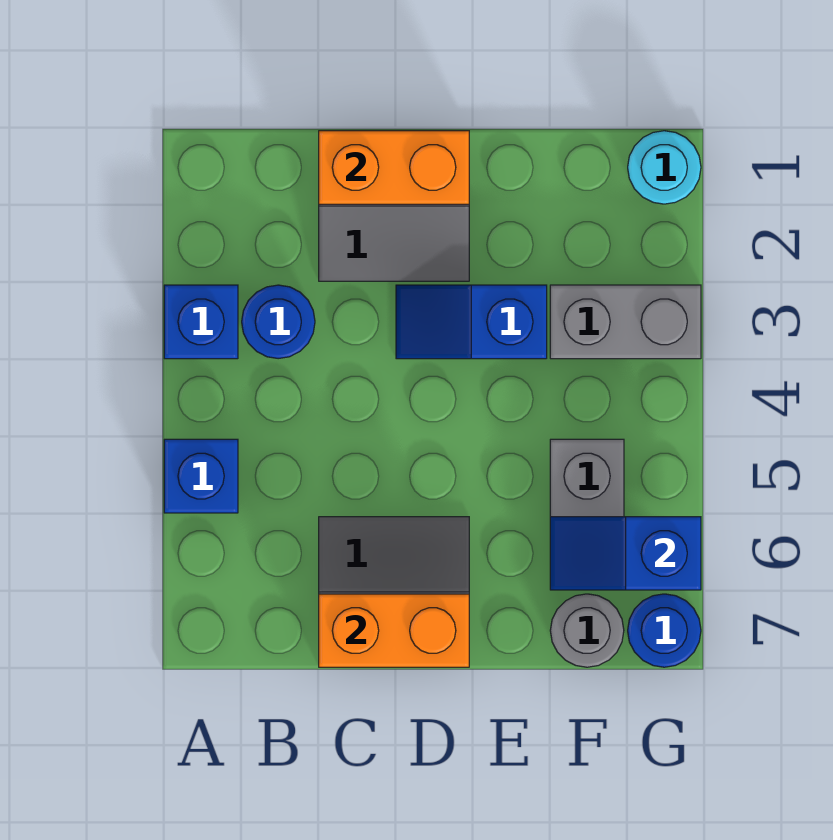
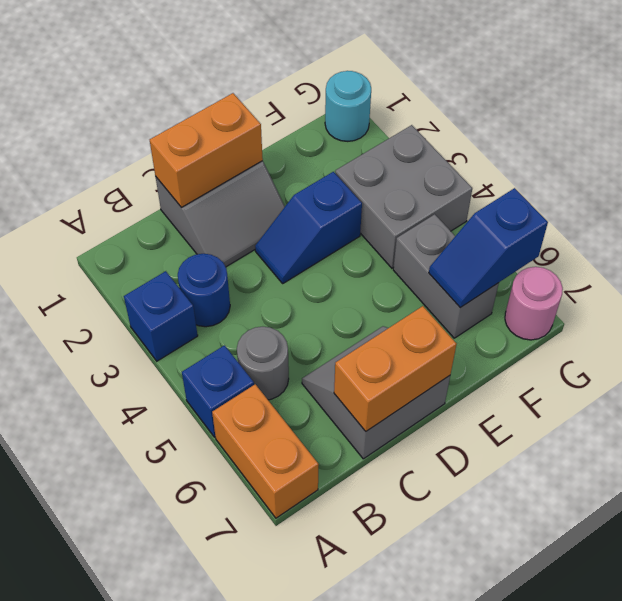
none -> orange 1x2 brick [212,384,319,518]
grey 1x2 brick [550,285,701,359] -> grey 2x2 brick [335,125,472,268]
grey 1x1 round brick [550,594,624,667] -> grey 1x1 round brick moved to [237,327,289,400]
blue 1x1 round brick [628,594,701,667] -> pink 1x1 round brick [505,267,563,340]

